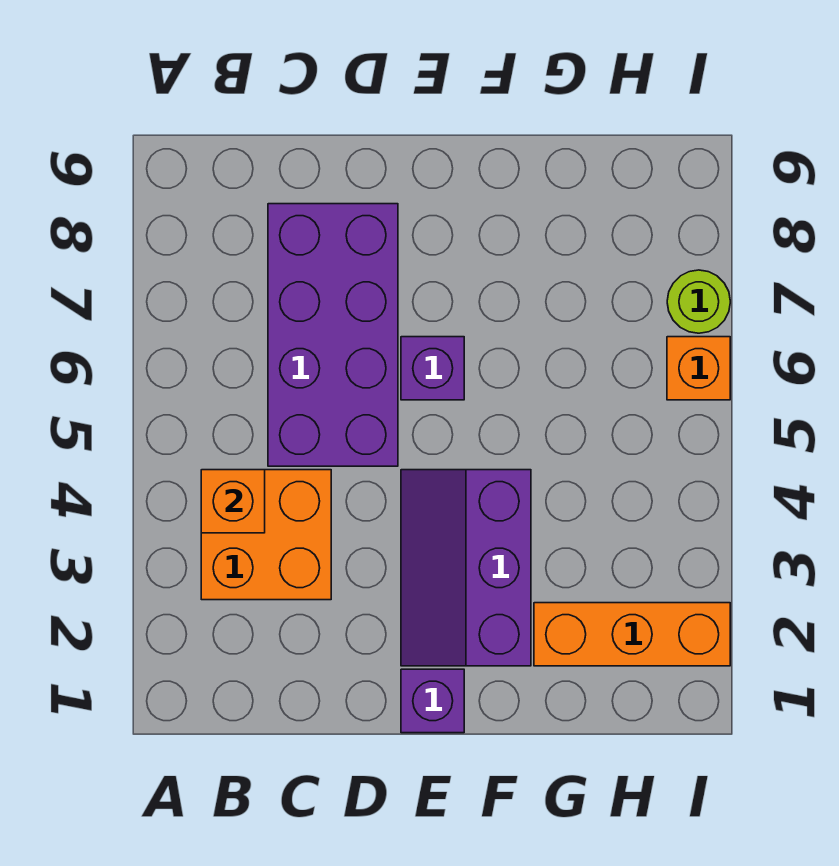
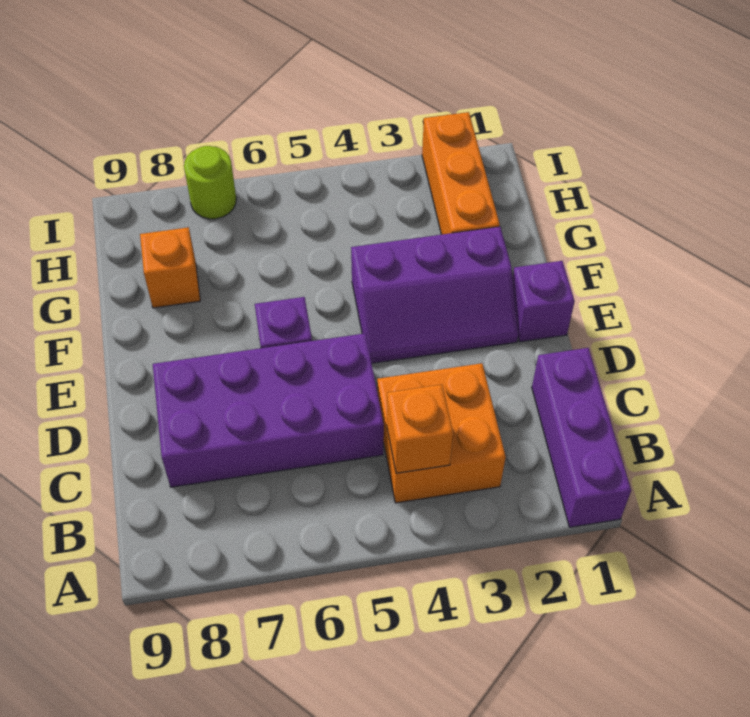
none -> purple 1x3 brick [532,348,631,527]
orange 1x1 brick [667,337,730,400] -> orange 1x1 brick moved to [140,227,200,308]

